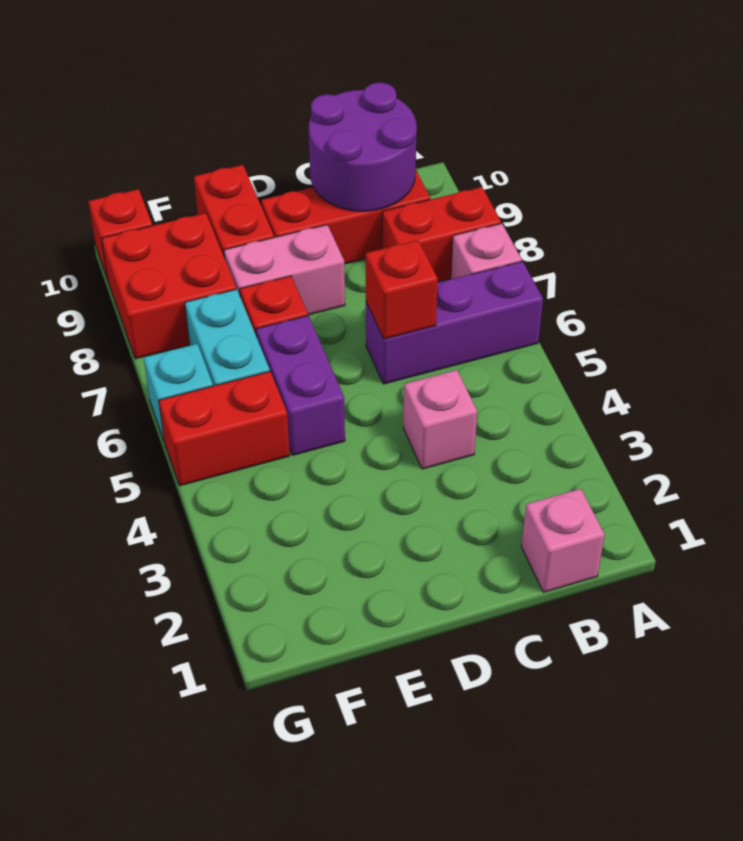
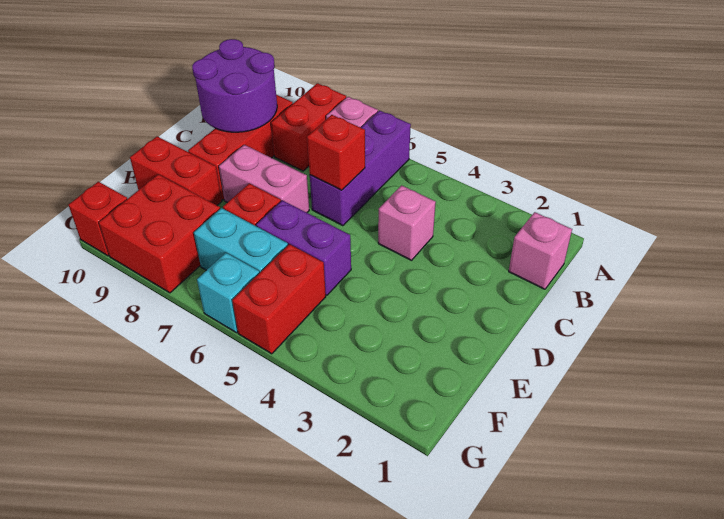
pink 1x2 brick [224,225,345,315] -> pink 1x2 brick turned to [219,145,309,213]

